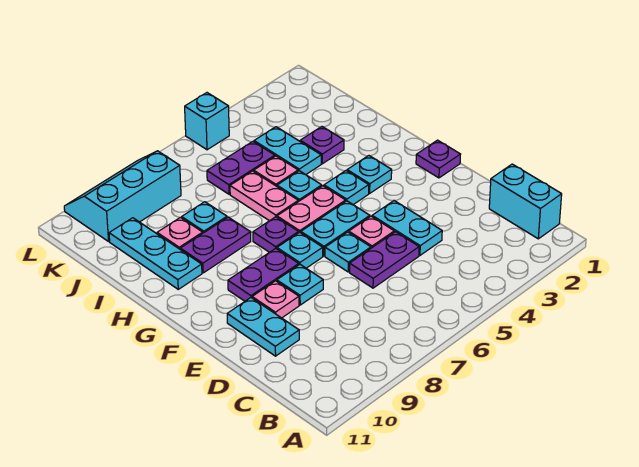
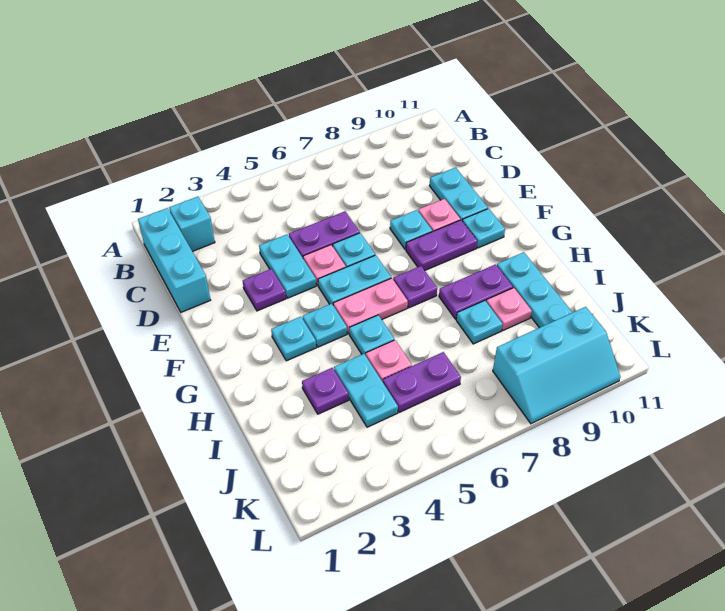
cyan 1x2 brick [489,164,562,239] -> cyan 1x3 brick [138,208,210,312]
purple 1x1 plate [416,140,461,178] -> purple 1x1 plate moved to [243,269,286,311]
cyan 1x1 plate [277,232,323,268] -> cyan 1x1 plate moved to [462,209,505,248]
pink 1x2 plate [230,171,298,221] -> none
cyan 1x1 brick [185,93,229,150] -> cyan 1x1 brick moved to [169,197,215,251]

